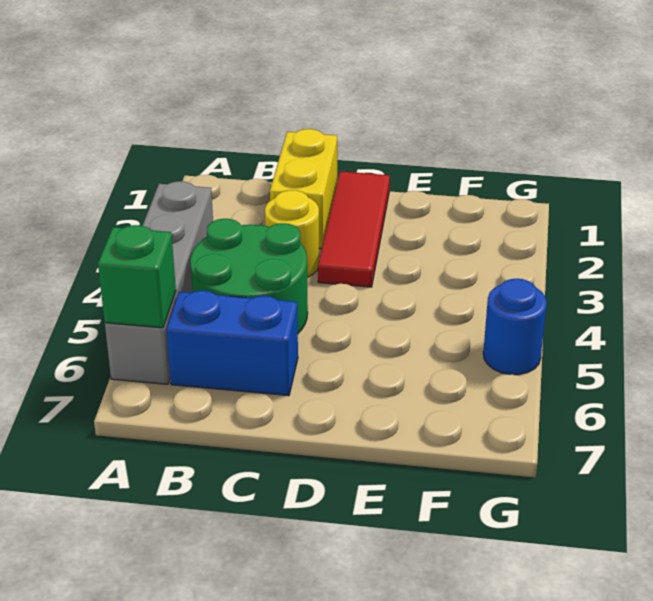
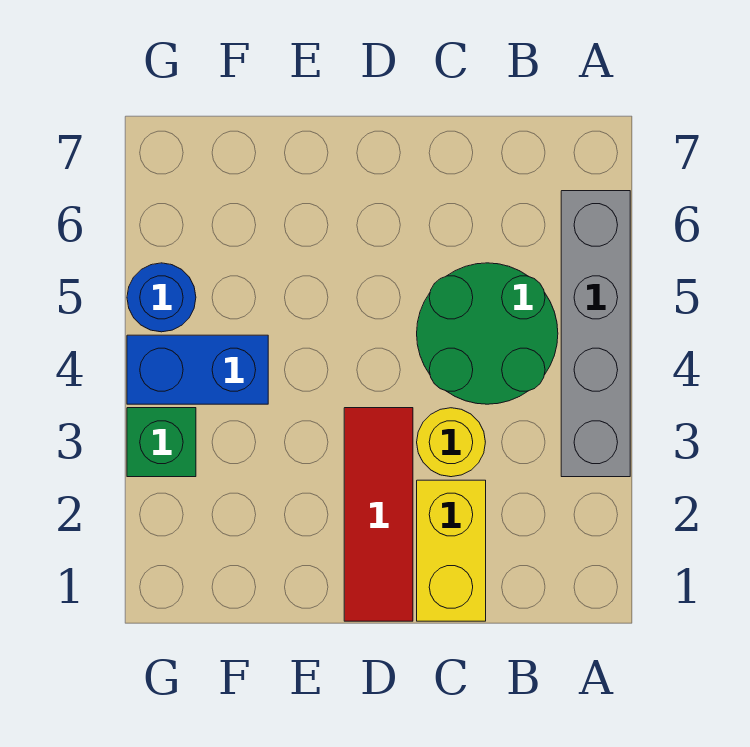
green 1x1 brick [98,225,176,328] -> green 1x1 brick moved to [127,408,196,477]
blue 1x2 brick [166,291,298,396] -> blue 1x2 brick moved to [127,335,268,404]

